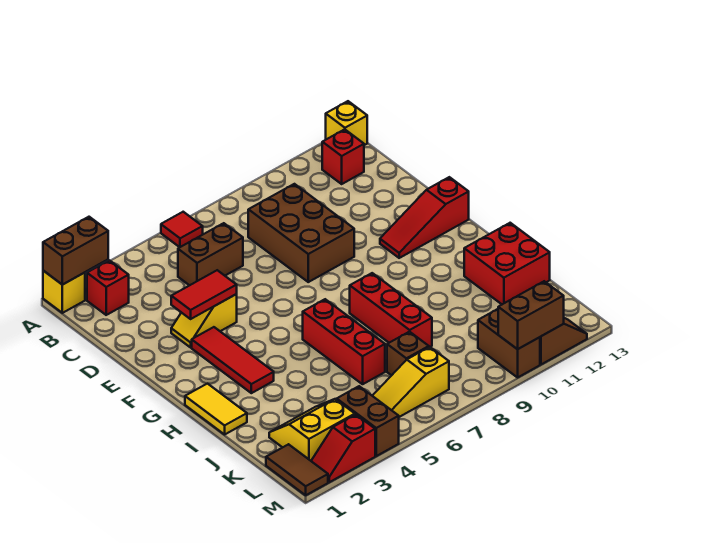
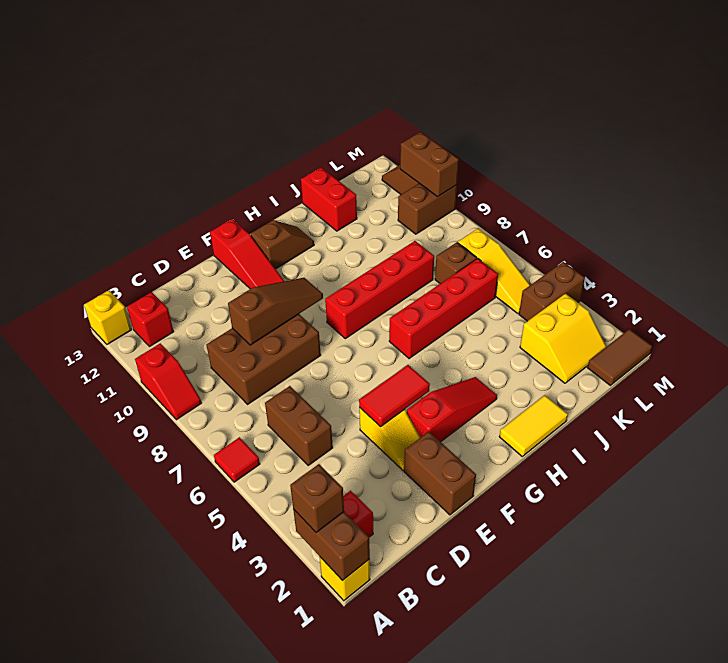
none -> brown 1x1 brick [290,464,344,532]
none -> brown 1x3 slope [228,278,323,345]
none -> brown 1x2 brick [404,432,476,515]
red 1x2 tile [171,270,237,319] -> red 1x2 tile turned to [359,365,430,427]
red 1x3 tile [192,327,274,393] -> red 1x3 slope [407,377,497,442]
none -> brown 1x2 slope [251,220,314,269]
red 1x3 brick [303,299,385,384] -> red 1x4 brick [389,258,498,359]
red 1x3 brick [350,273,432,347] -> red 1x4 brick [325,241,434,339]
red 2x2 brick [464,223,550,304] -> red 1x2 brick [301,167,357,231]
yellow 2x2 slope [269,399,355,461] -> yellow 2x2 slope turned to [520,294,607,383]
red 1x2 slope [311,415,375,482] -> red 1x2 slope moved to [135,343,201,420]

